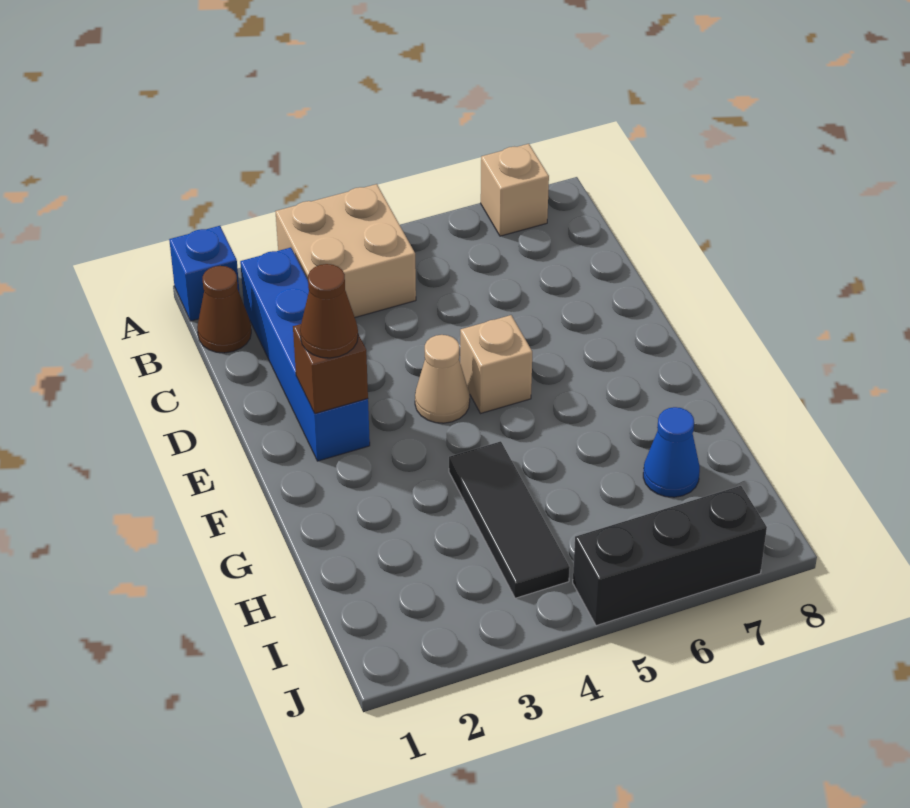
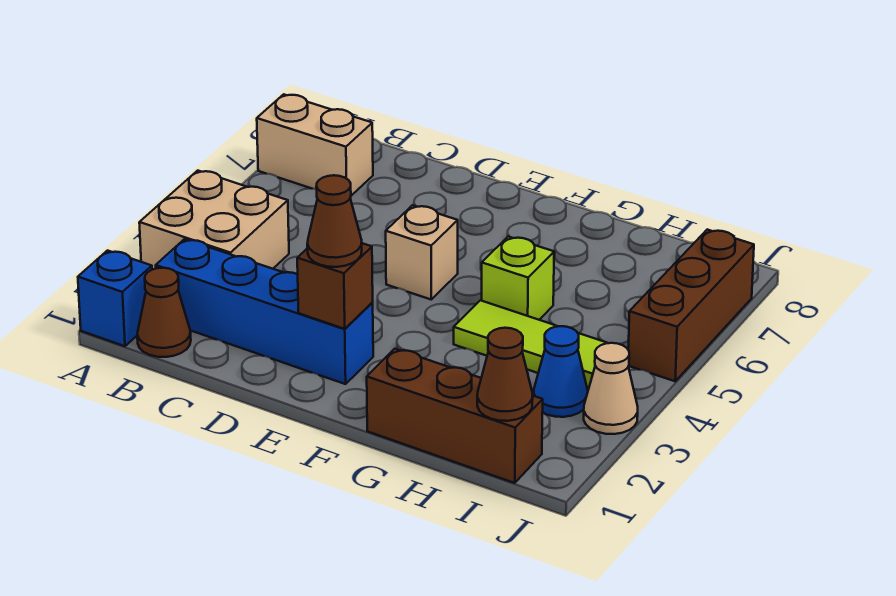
tan 1x1 brick [481,144,549,236] -> tan 1x2 brick [257,94,373,196]
tan 1x1 cone [415,335,470,423] -> tan 1x1 cone moved to [584,343,638,434]
none -> brown 1x3 brick [367,349,543,483]
black 1x3 tile [449,441,570,598] -> lime 1x3 tile [454,300,607,390]
none -> lime 1x1 brick [482,237,554,320]
blue 1x1 cone [643,407,700,497] -> blue 1x1 cone moved to [534,326,588,417]
none -> brown 1x1 cone [477,328,533,421]
black 1x3 brick [573,486,767,626] -> brown 1x3 brick [628,230,754,381]

